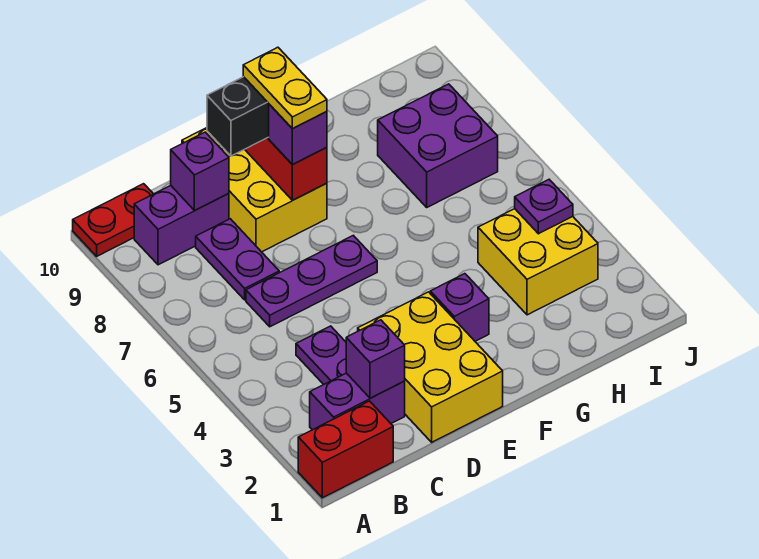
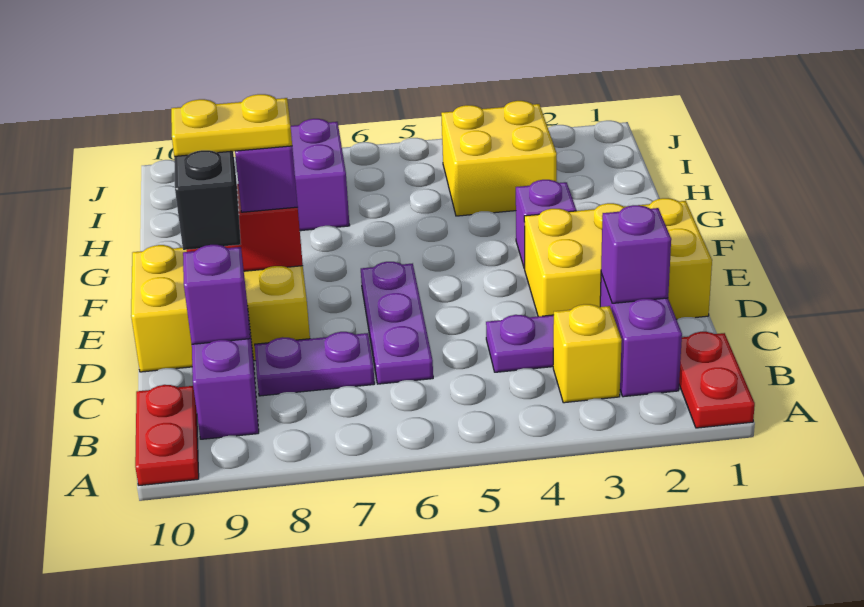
red 1x2 brick [298,401,393,498] -> red 1x2 plate [679,332,755,428]
none -> yellow 1x1 brick [553,304,622,403]
purple 1x1 plate [515,180,573,234] -> none

